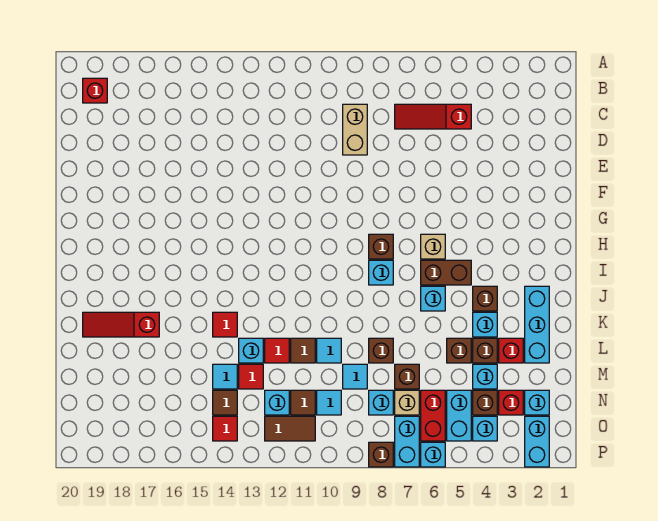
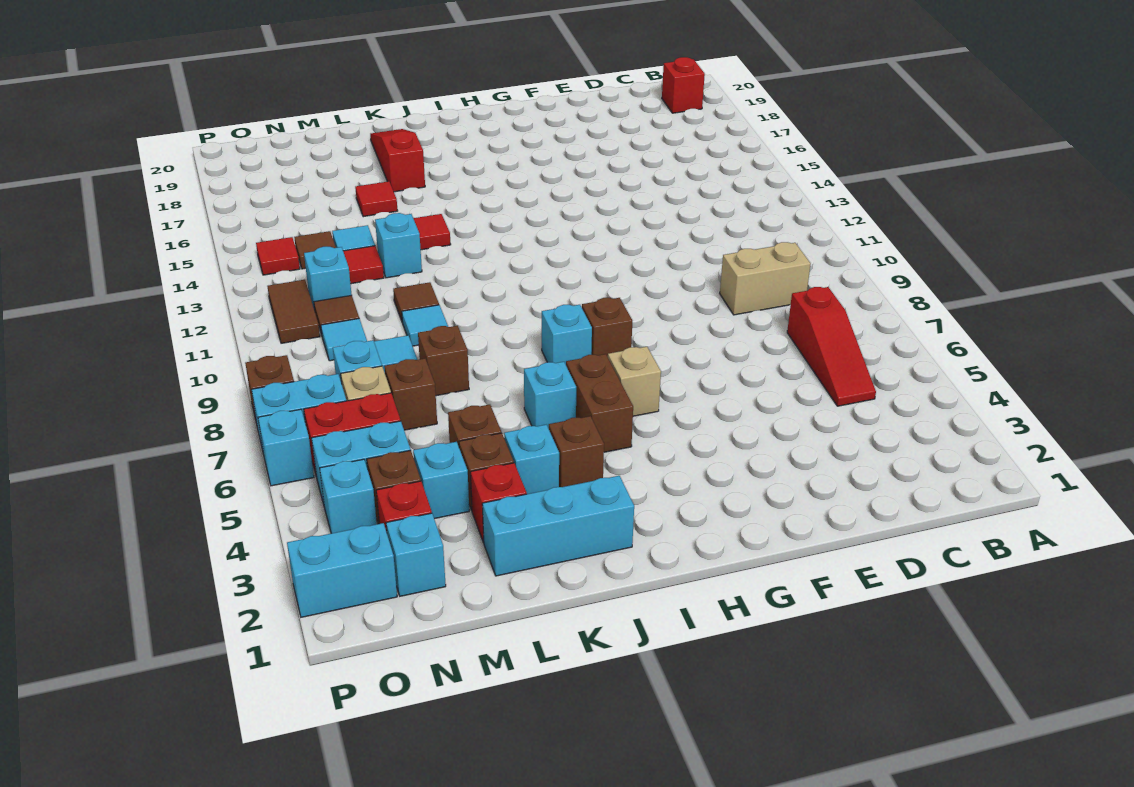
red 1x3 slope [395,104,471,129] -> red 1x3 slope turned to [787,287,876,406]
red 1x1 tile [265,338,289,363] -> red 1x1 tile moved to [355,181,398,217]

